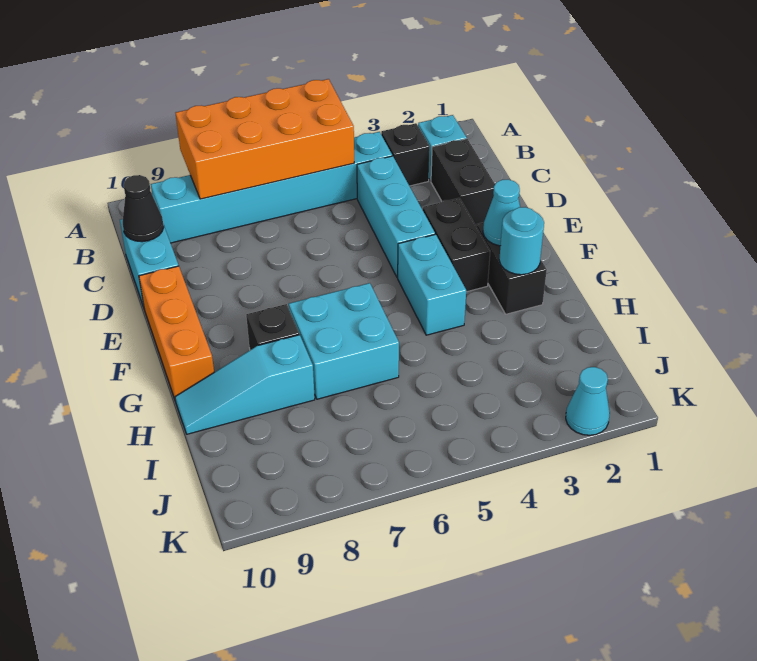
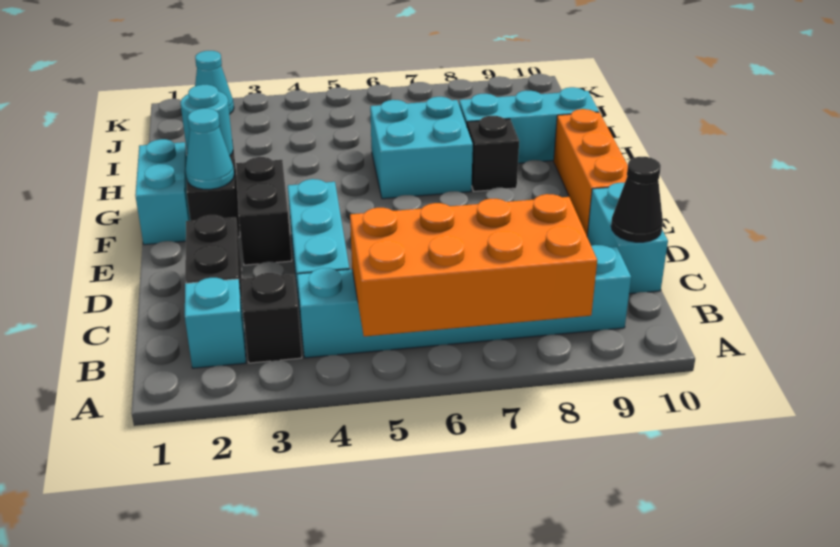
cyan 1x2 brick [398,234,466,335] -> cyan 1x2 brick moved to [135,139,190,245]
cyan 1x3 slope [175,335,315,434] -> cyan 1x3 brick [459,87,599,163]

